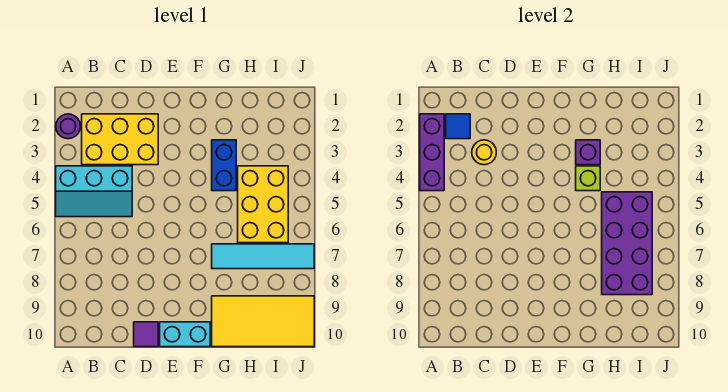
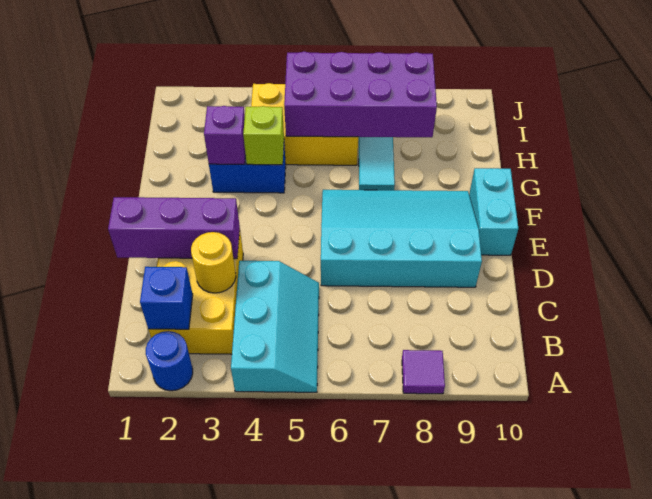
purple 1x1 round brick [56,114,80,139] -> blue 1x1 round brick [146,331,193,391]
purple 1x3 brick [420,114,444,191] -> purple 1x3 brick moved to [108,197,240,259]
blue 1x1 tile [446,114,470,139] -> blue 1x1 brick [140,267,193,329]
none -> cyan 3x4 slope [321,190,482,287]
purple 1x1 tile [134,322,158,347] -> purple 1x1 tile moved to [402,350,445,394]
yellow 2x4 tile [212,296,314,347] -> none

